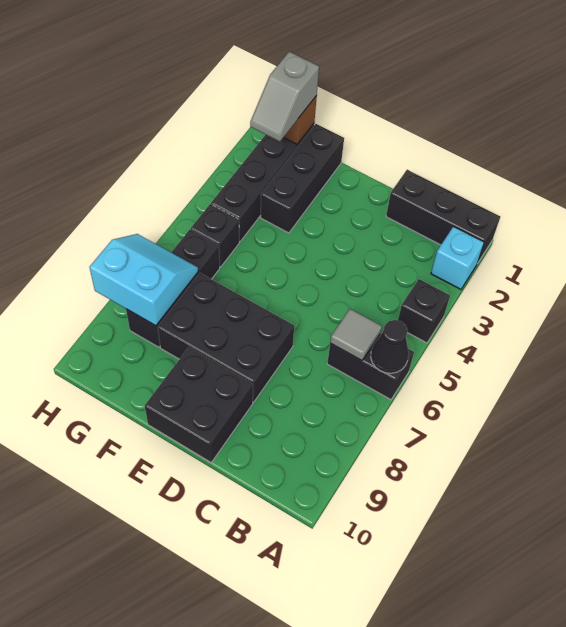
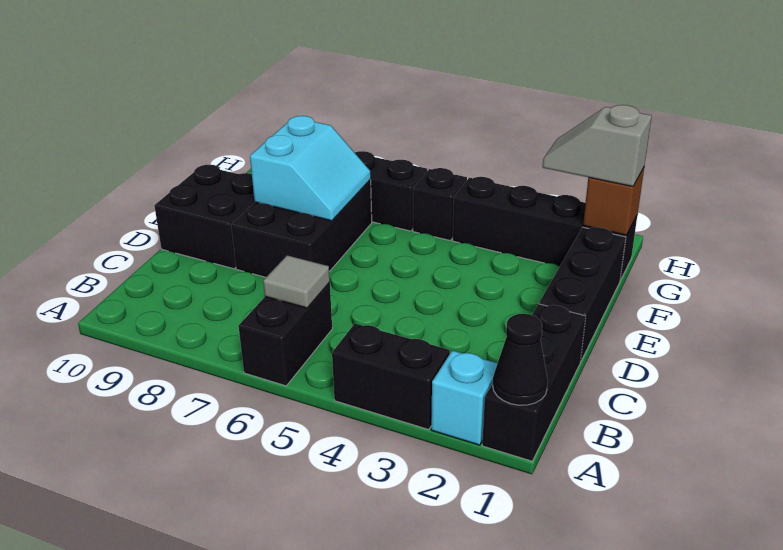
black 1x1 brick [398,279,450,343] -> black 1x2 brick [332,324,450,430]
black 1x1 cone [371,320,409,373] -> black 1x1 cone moved to [493,314,548,405]
black 1x3 brick [261,124,344,233] -> black 1x3 brick turned to [539,227,626,362]
cyan 2x2 slope [89,234,198,326] -> cyan 2x2 slope moved to [250,116,371,221]

